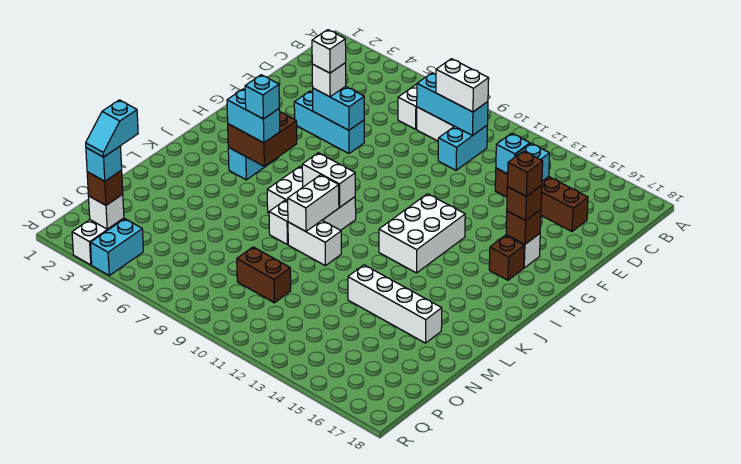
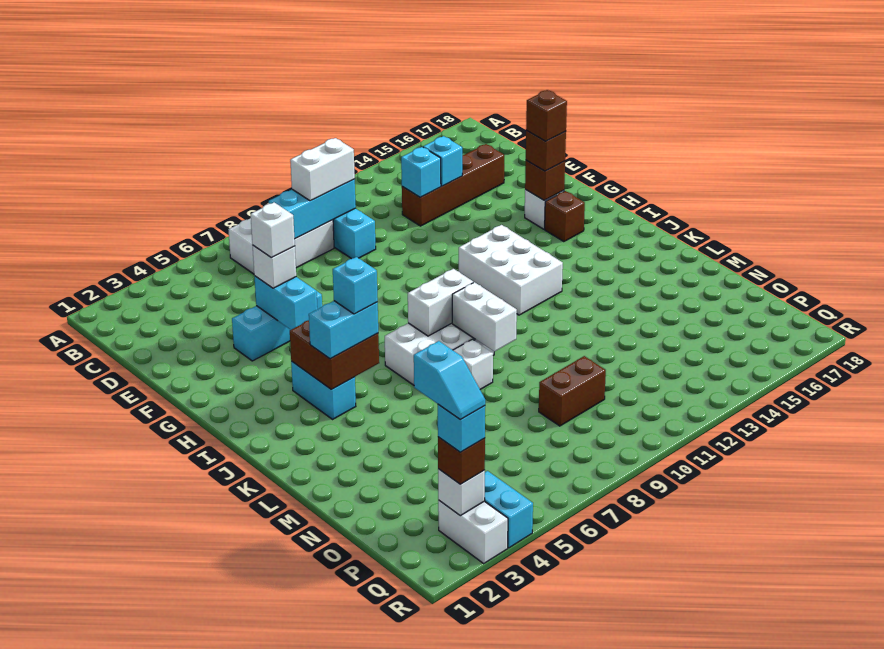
cyan 1x2 brick [312,86,364,130] -> cyan 1x2 brick turned to [254,276,317,330]
white 1x2 brick [288,221,341,266] -> none
white 1x4 brick [348,265,442,343] -> none

